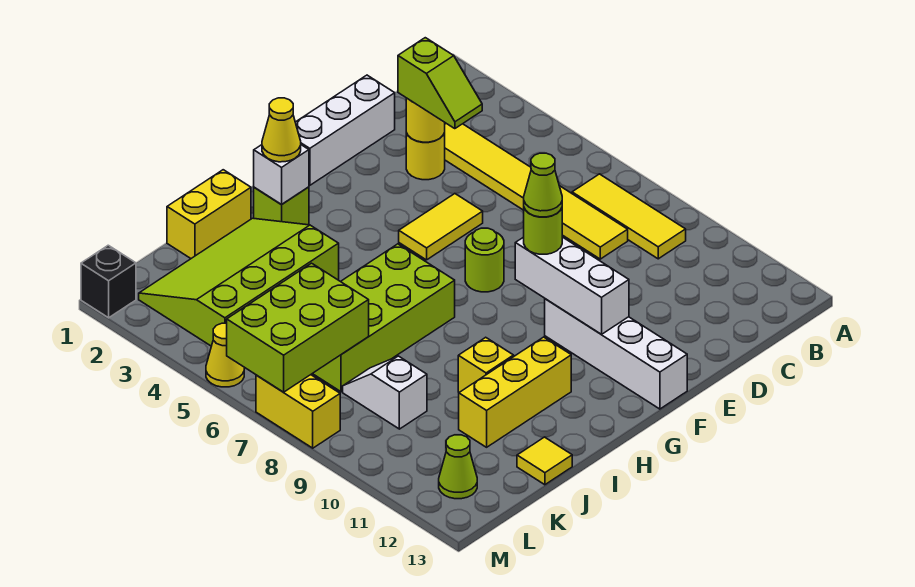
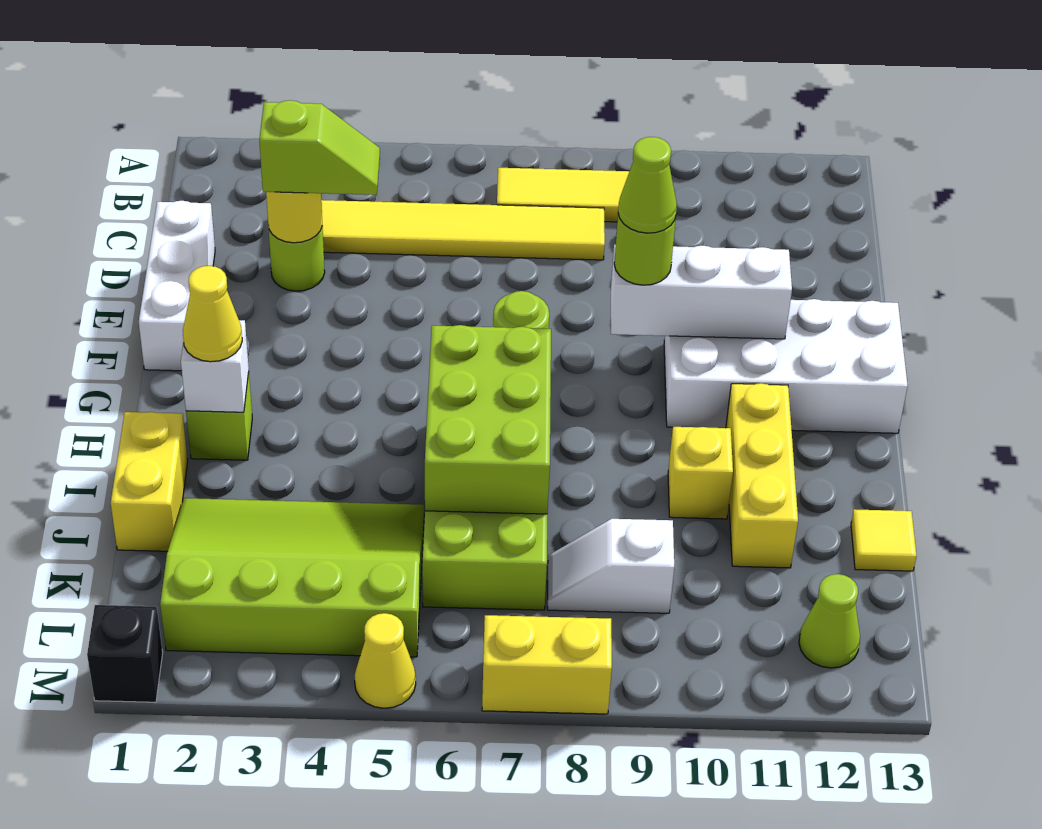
yellow 1x1 round brick [406,133,445,180] -> lime 1x1 round brick [268,226,325,291]
yellow 1x2 tile [399,194,483,260] -> none
white 1x4 brick [545,299,687,409] -> white 2x4 brick [664,299,908,433]
lime 3x4 slope [139,218,339,346] -> lime 3x4 slope turned to [160,498,424,657]
lime 2x3 brick [227,263,369,392] -> lime 2x3 brick moved to [425,325,551,514]

